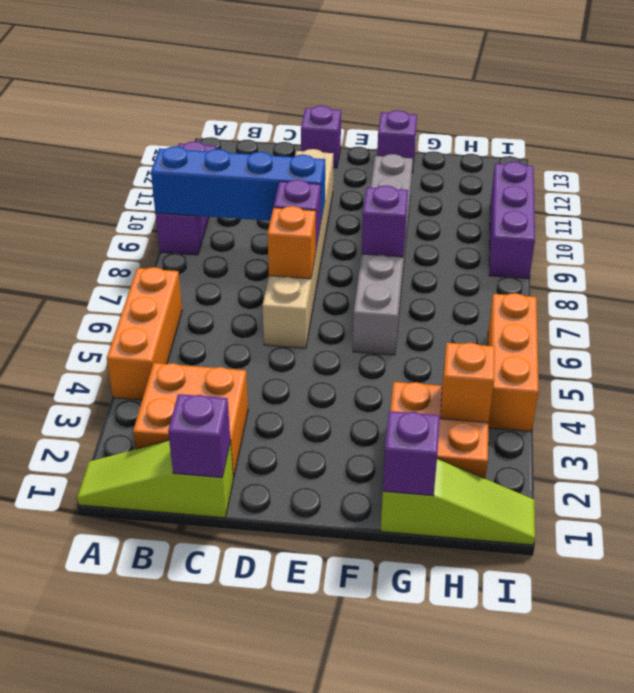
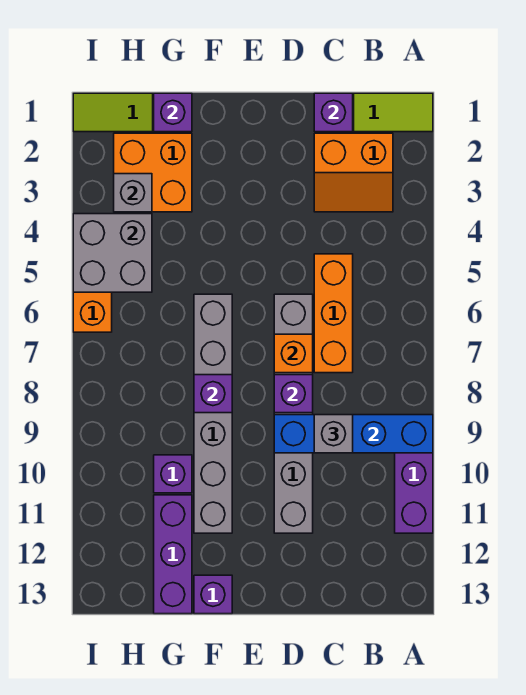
orange 1x3 brick [107,267,182,400] -> orange 1x3 brick moved to [314,254,353,373]
orange 2x2 brick [133,363,248,479] -> orange 2x2 slope [314,133,393,212]
none -> grey 1x1 brick [314,415,353,453]
tan 1x6 brick [262,149,333,348] -> grey 1x6 brick [274,294,313,533]
purple 1x1 brick [301,106,341,168] -> purple 1x1 brick moved to [154,455,192,493]
orange 1x1 brick [440,343,495,423] -> grey 1x1 brick [114,174,152,212]
none -> grey 2x2 brick [73,214,152,292]
purple 1x3 brick [489,162,535,279] -> purple 1x3 brick moved to [154,495,192,614]

